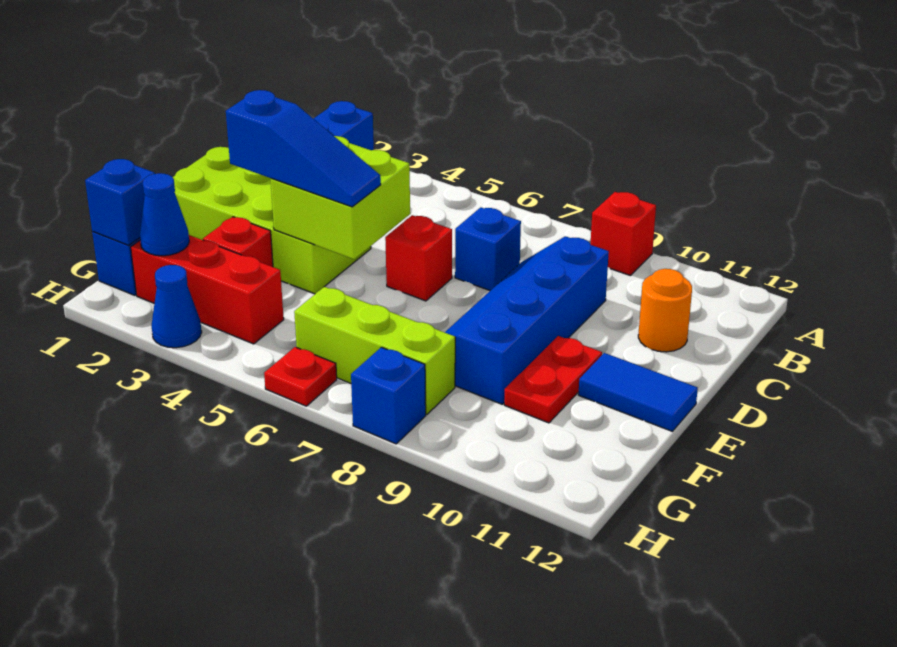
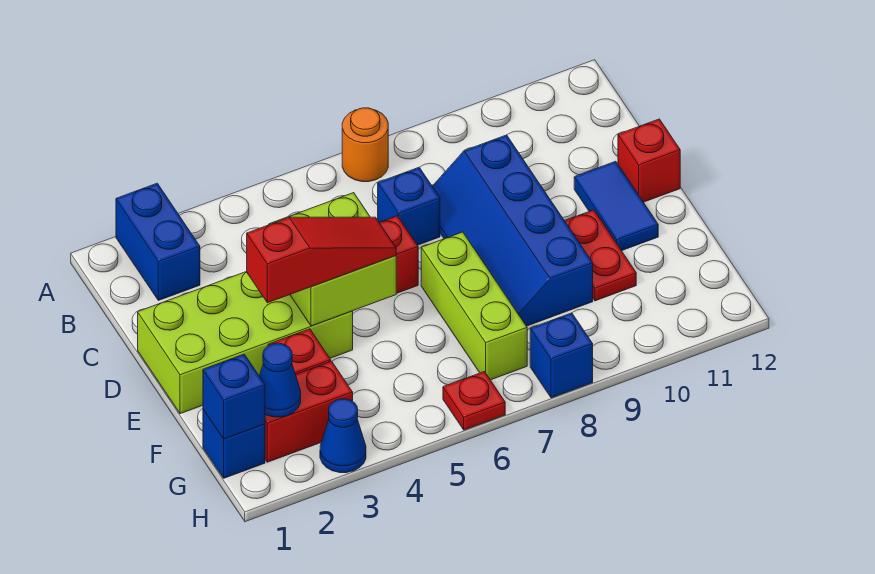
red 1x1 brick [591,192,656,276] -> red 1x1 brick moved to [618,119,680,202]
orange 1x1 round brick [638,269,692,352] -> orange 1x1 round brick moved to [342,108,388,182]
blue 1x3 slope [226,90,381,207] -> red 1x3 slope [247,217,396,303]
blue 1x2 tile [578,353,698,431] -> blue 1x2 tile turned to [574,161,658,251]
red 1x3 brick [131,235,284,344] -> red 1x2 brick [265,361,353,462]
lime 1x3 brick [294,287,455,414] -> lime 1x3 brick turned to [421,232,527,380]

